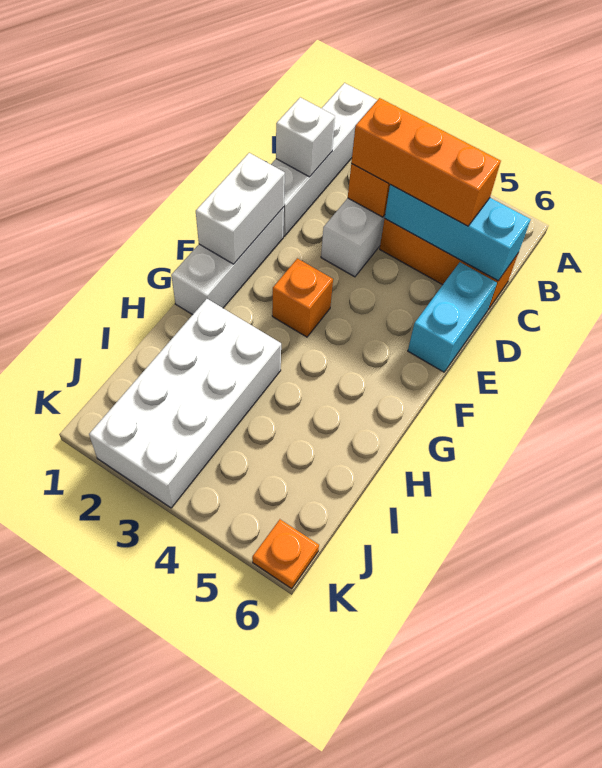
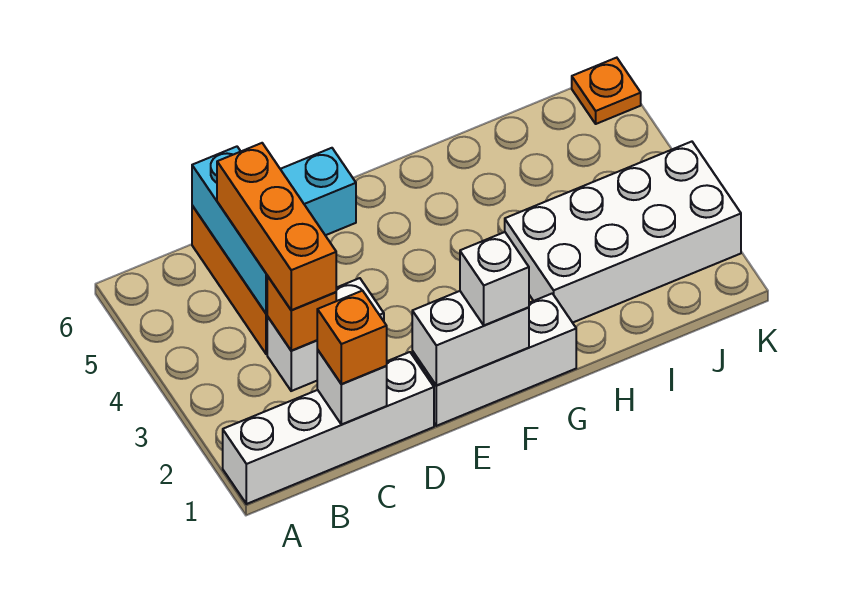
none -> white 1x1 brick [460,232,529,326]
orange 1x1 brick [272,258,333,337] -> orange 1x1 brick moved to [317,291,387,384]

